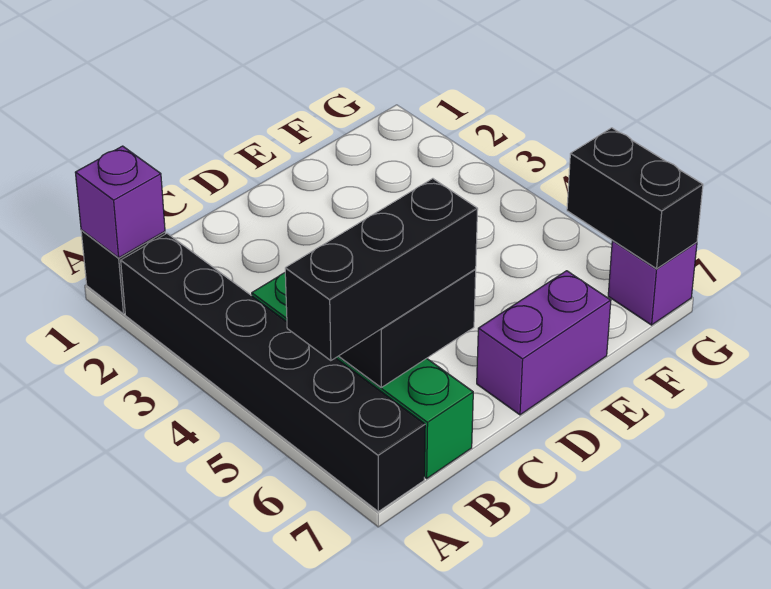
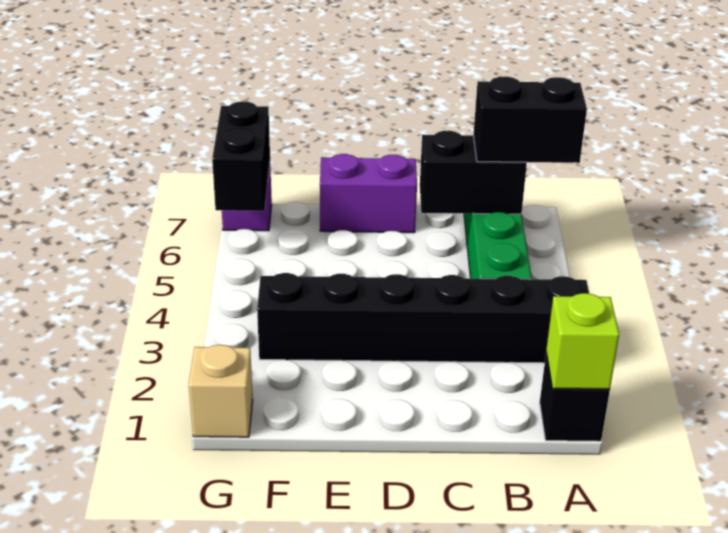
purple 1x1 brick [75,146,165,258] -> lime 1x1 brick [546,293,619,389]
black 1x6 brick [121,234,425,511] -> black 1x6 brick turned to [257,273,589,363]
black 1x3 brick [285,179,478,361] -> black 1x2 brick [474,77,587,163]
none -> tan 1x1 brick [189,345,253,437]

